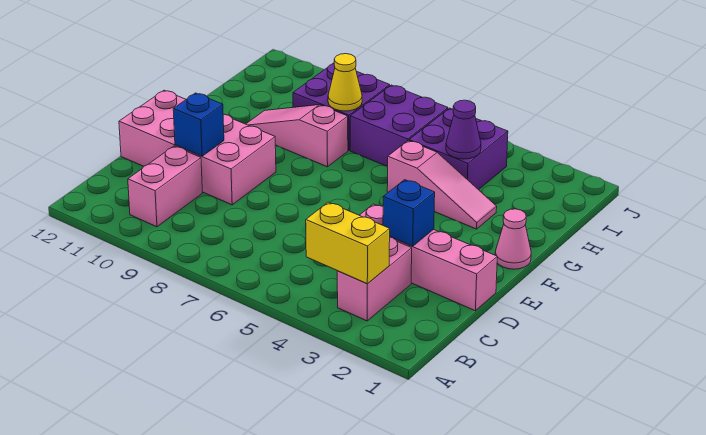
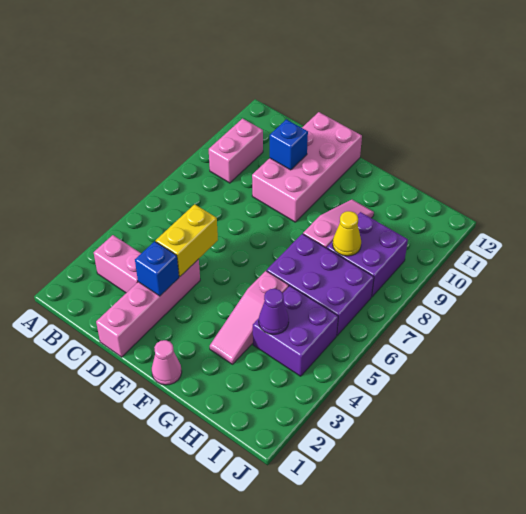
yellow 1x2 brick [306,202,390,284] -> yellow 1x2 brick moved to [156,204,218,277]
pink 1x2 brick [128,146,202,227] -> pink 1x2 brick turned to [209,119,263,183]
purple 2x2 brick [350,85,448,166] -> purple 2x3 brick [267,234,374,335]

